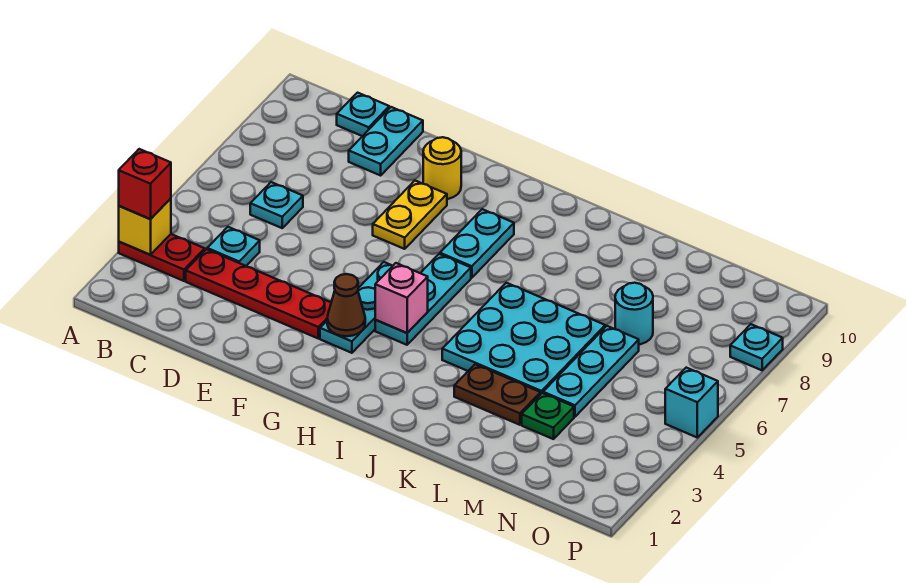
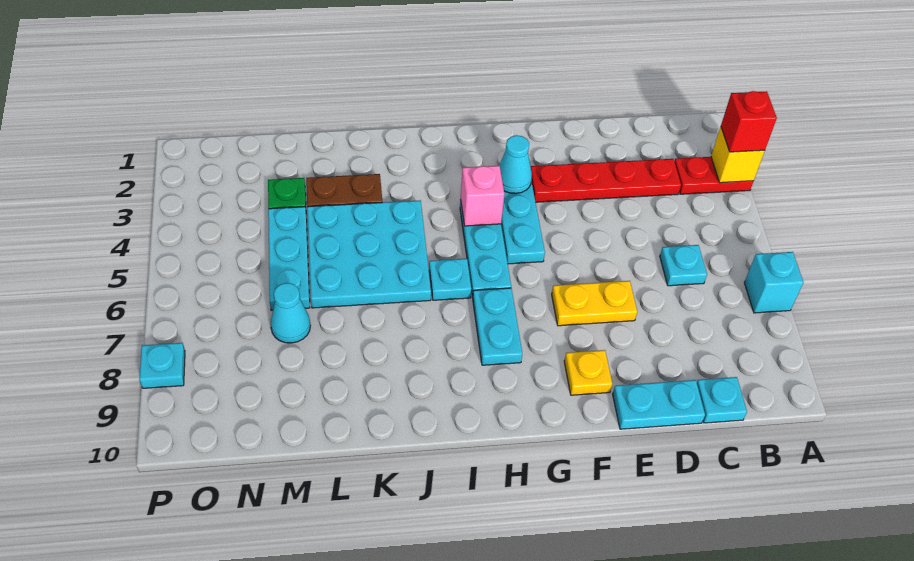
cyan 1x1 plate [207,227,260,266] -> cyan 1x1 plate moved to [429,259,471,300]
cyan 1x2 plate [349,107,423,175] -> cyan 1x2 plate turned to [613,380,705,429]
yellow 1x2 plate [373,181,447,249] -> yellow 1x2 plate turned to [552,281,637,326]
yellow 1x1 round brick [423,137,461,199] -> yellow 1x1 plate [564,350,612,395]
brown 1x1 cone [327,274,365,336] -> cyan 1x1 cone [499,135,532,194]
cyan 1x1 round brick [615,283,653,344] -> cyan 1x1 cone [271,283,310,343]
cyan 1x1 brick [665,368,718,437] -> cyan 1x1 brick moved to [744,252,804,313]

